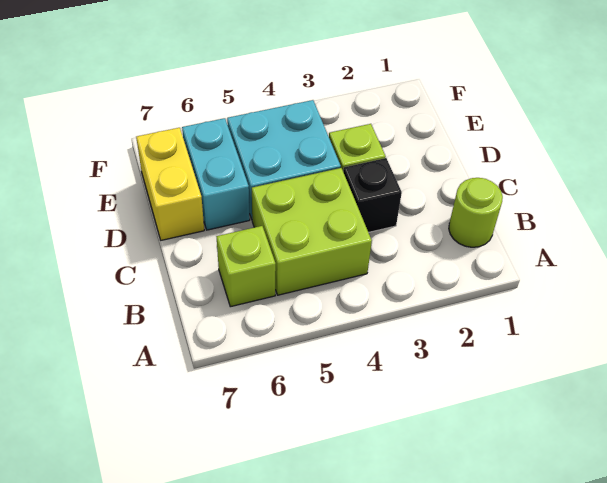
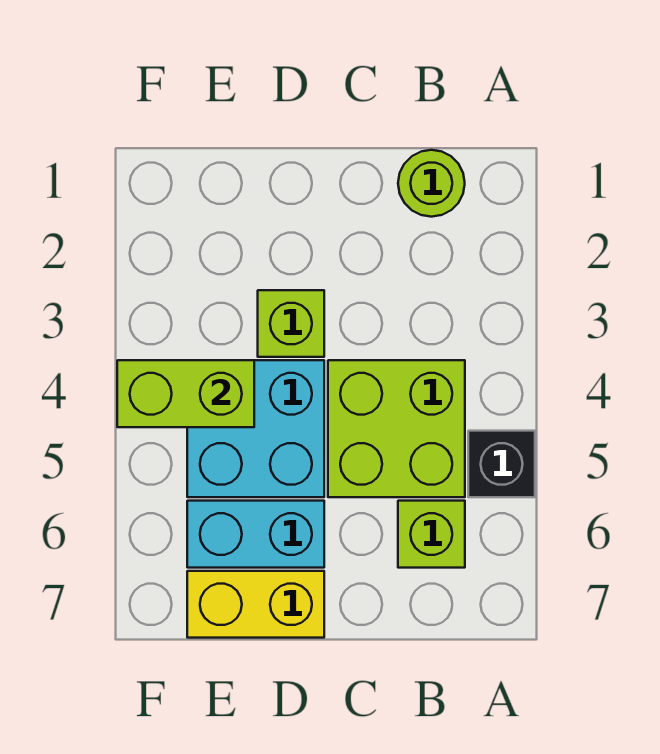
black 1x1 brick [343,158,402,232] -> black 1x1 brick moved to [468,431,535,497]
none -> lime 1x2 brick [117,360,254,427]

